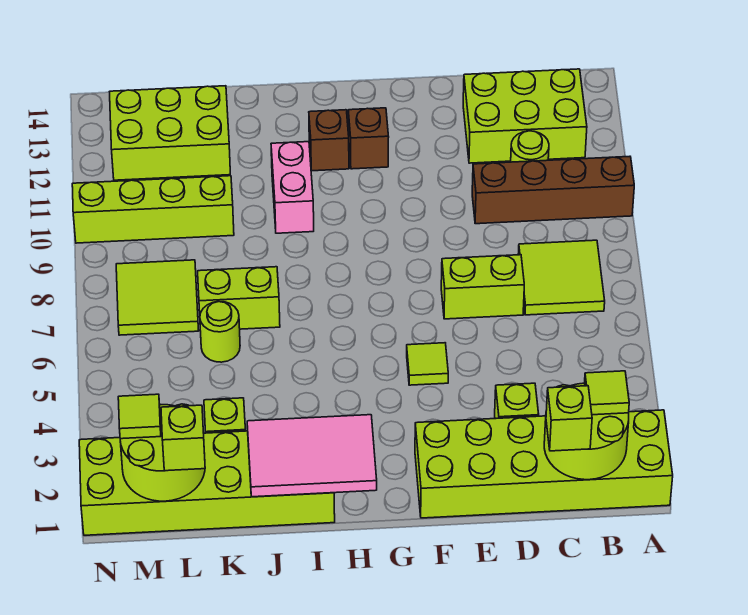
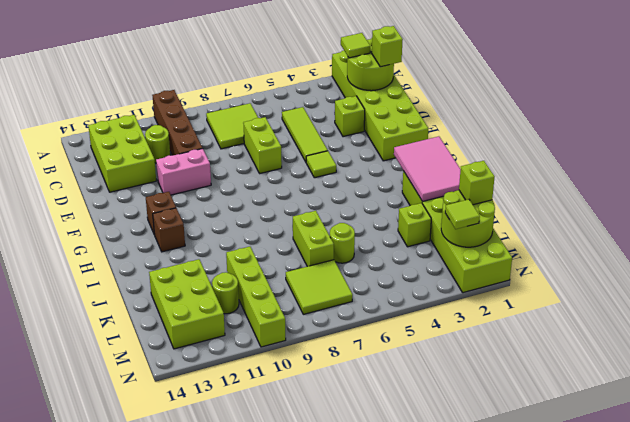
none -> lime 1x3 tile [282,107,328,162]
pink 1x2 brick [271,142,314,233] -> pink 1x2 brick moved to [156,148,211,195]
none -> lime 1x1 round brick [212,272,239,314]

